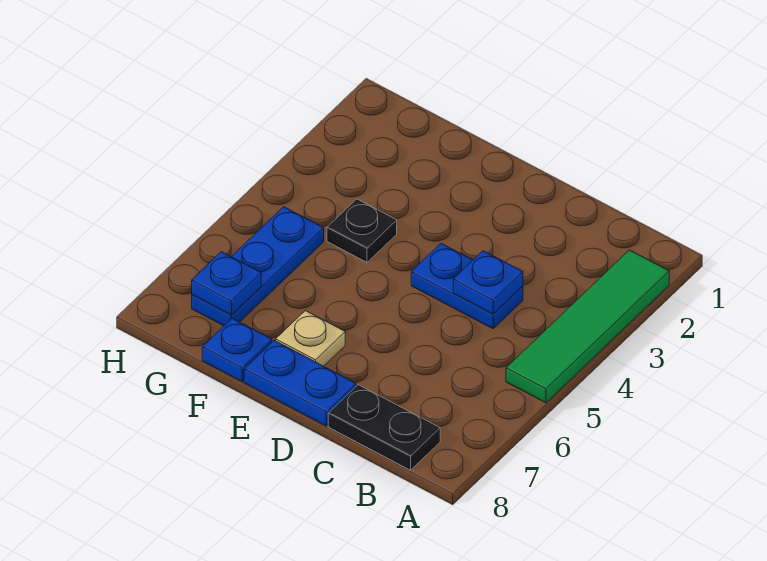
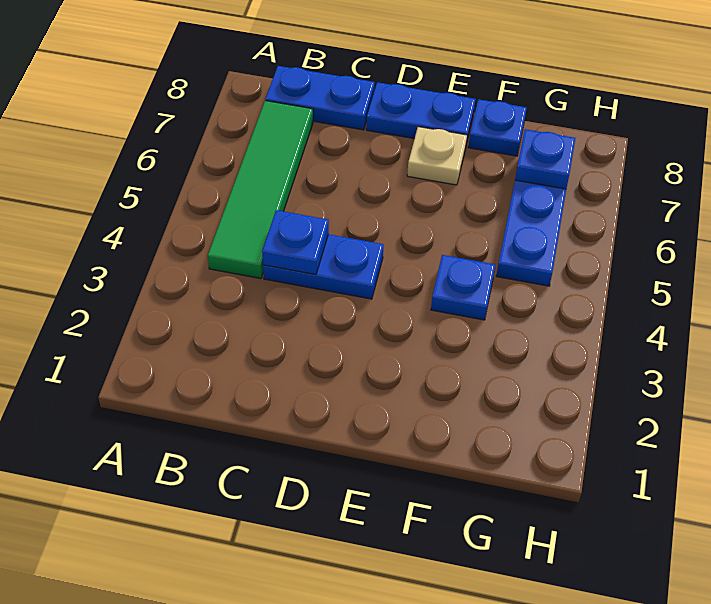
green 1x4 tile [506,250,669,403] -> green 1x4 tile moved to [208,101,313,279]
black 1x2 plate [328,385,440,470] -> blue 1x2 plate [265,66,375,130]
black 1x1 plate [327,199,397,262] -> blue 1x1 plate [431,255,495,320]

